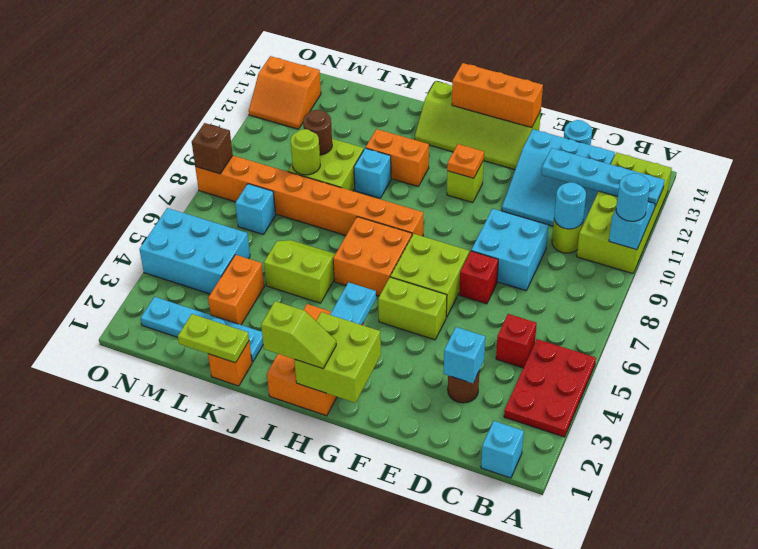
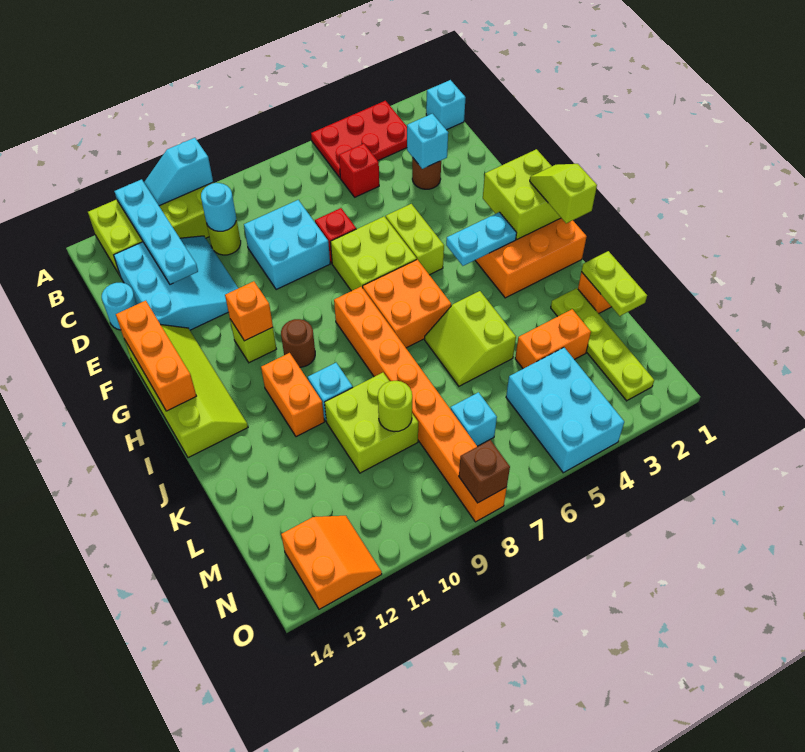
cyan 1x1 round brick [616,173,650,221] -> none
orange 1x1 plate [447,144,484,178] -> orange 1x1 brick [225,281,273,341]
cyan 1x4 plate [141,297,263,362] -> lime 1x4 plate [551,288,654,401]
brown 1x1 round brick [303,110,332,155] -> brown 1x1 round brick moved to [281,319,315,367]

